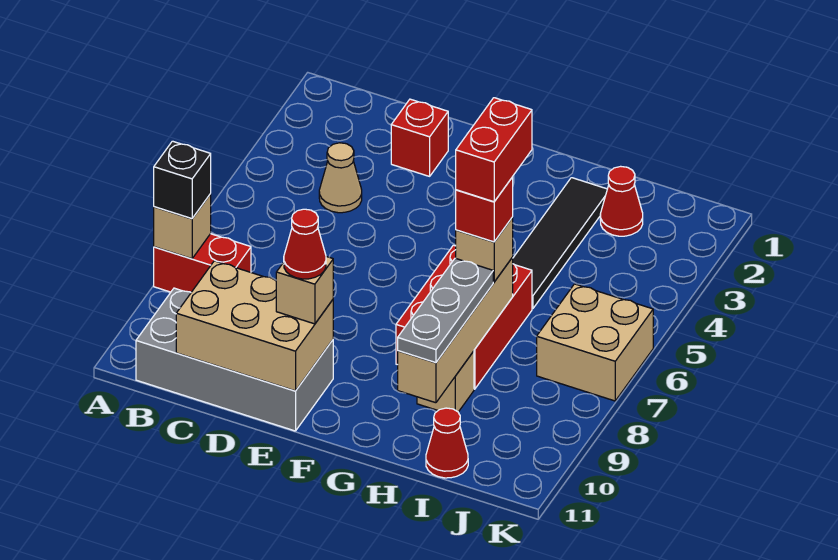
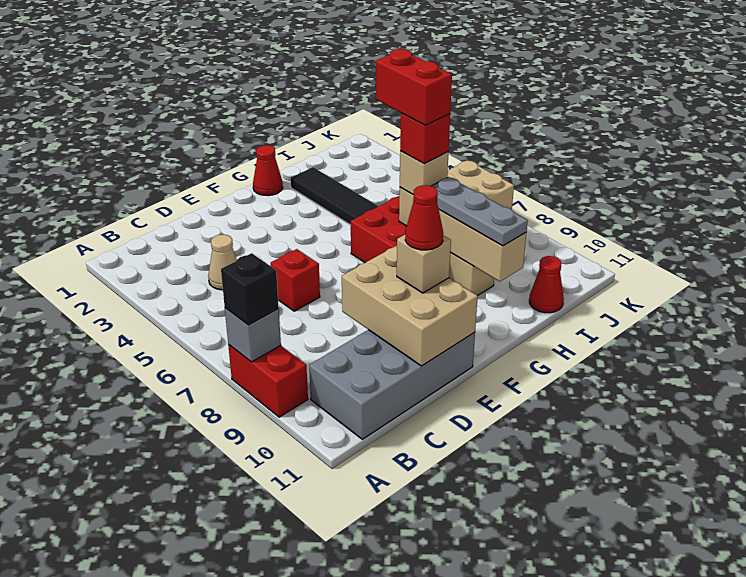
red 1x2 brick [154,234,251,292] -> red 1x2 brick turned to [228,345,308,417]
tan 1x1 brick [154,194,211,259] -> grey 1x1 brick [225,308,281,362]
tan 2x3 brick [176,261,333,391] -> tan 2x3 brick turned to [342,246,478,366]
red 1x1 brick [391,99,448,176] -> red 1x1 brick moved to [271,249,320,311]
red 1x1 cone [600,166,643,236] -> red 1x1 cone moved to [253,145,283,196]

